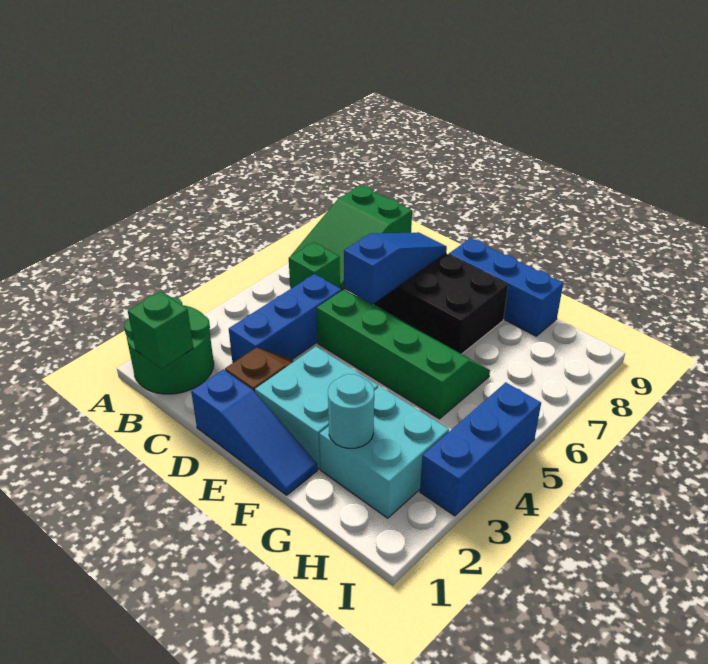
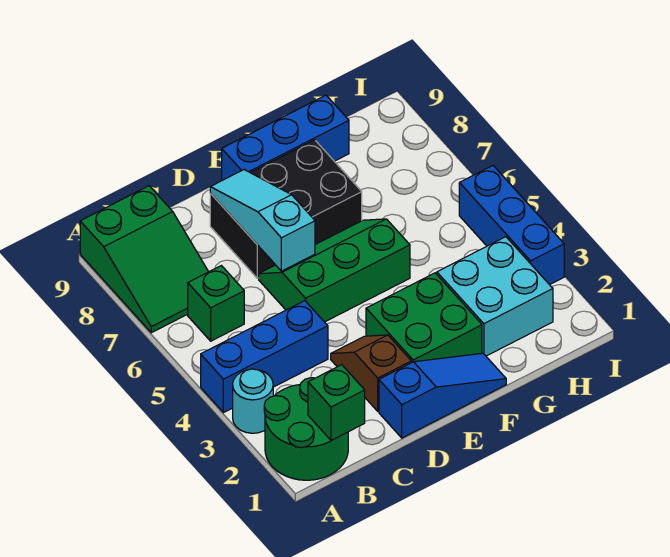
blue 1x3 brick [229,274,341,363] -> blue 1x3 brick turned to [201,301,328,413]
green 2x4 slope [317,289,490,419] -> green 2x3 slope [259,219,410,322]
blue 1x3 slope [344,232,447,304] -> cyan 1x3 slope [210,170,315,271]
cyan 2x2 brick [255,347,378,469] -> green 2x2 brick [366,273,482,363]
cyan 1x1 round brick [328,374,374,448] -> cyan 1x1 round brick moved to [233,369,273,433]

